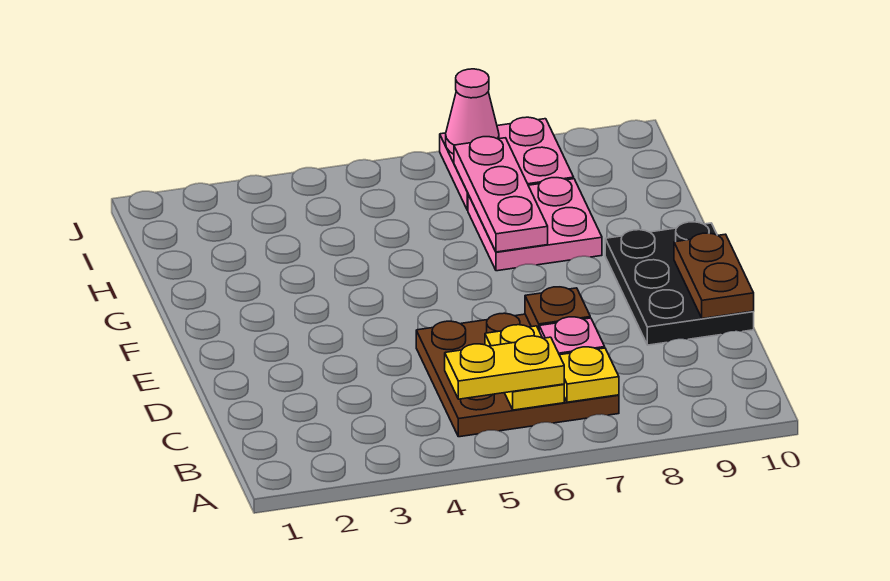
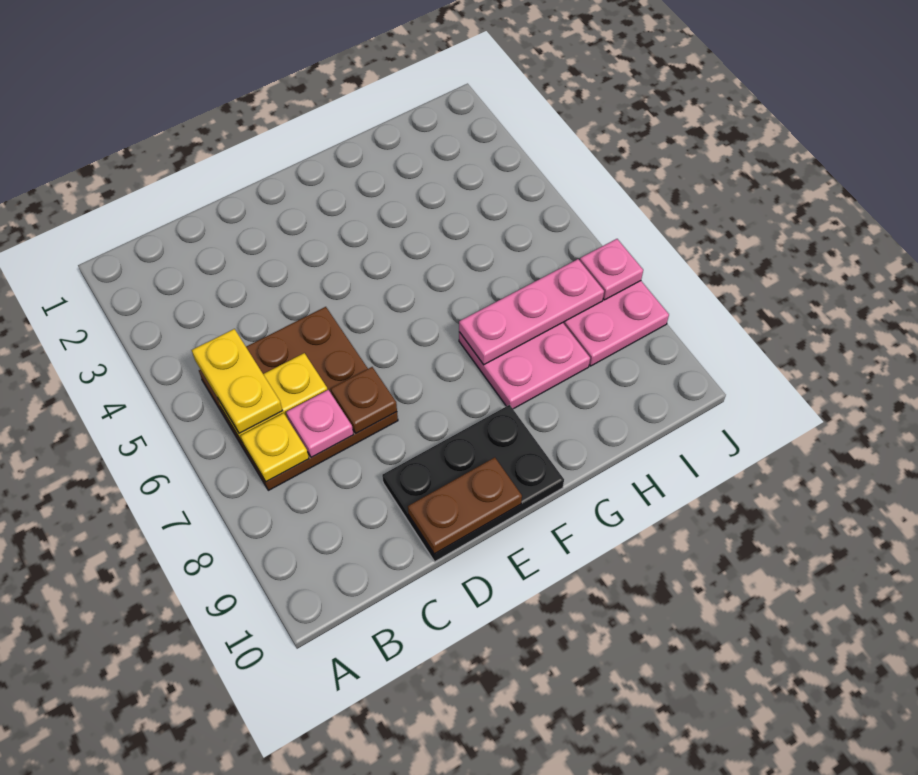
pink 1x1 cone [446,69,499,154] -> pink 1x1 plate [580,239,643,300]

